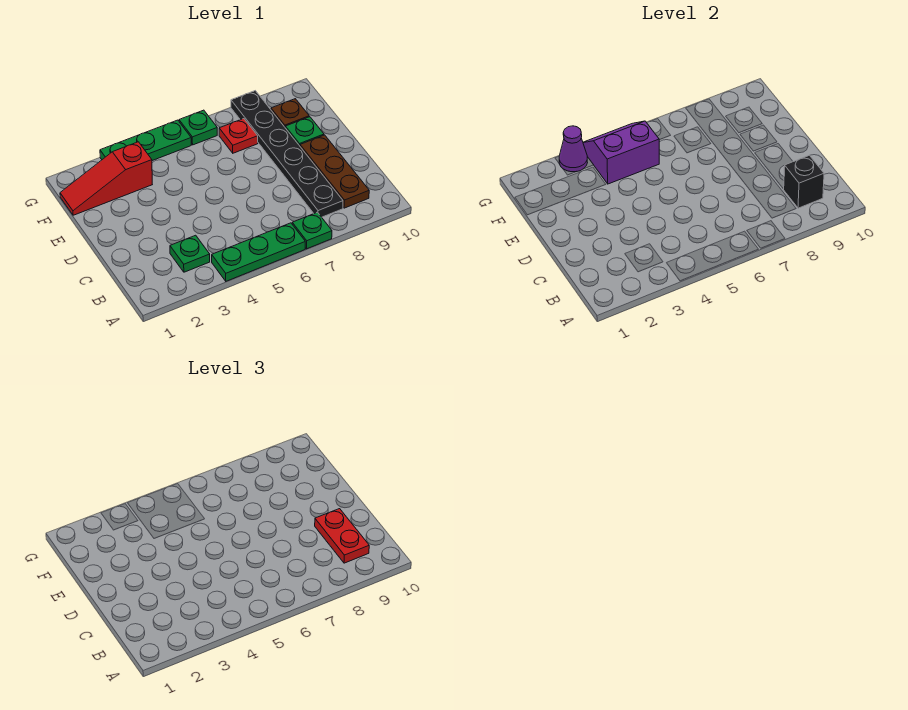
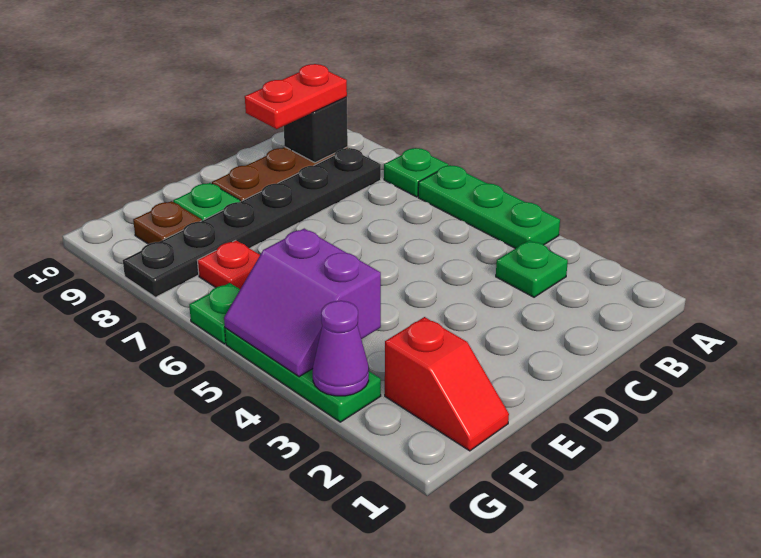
red 1x3 slope [60,142,152,215] -> red 1x2 slope [385,317,509,451]

